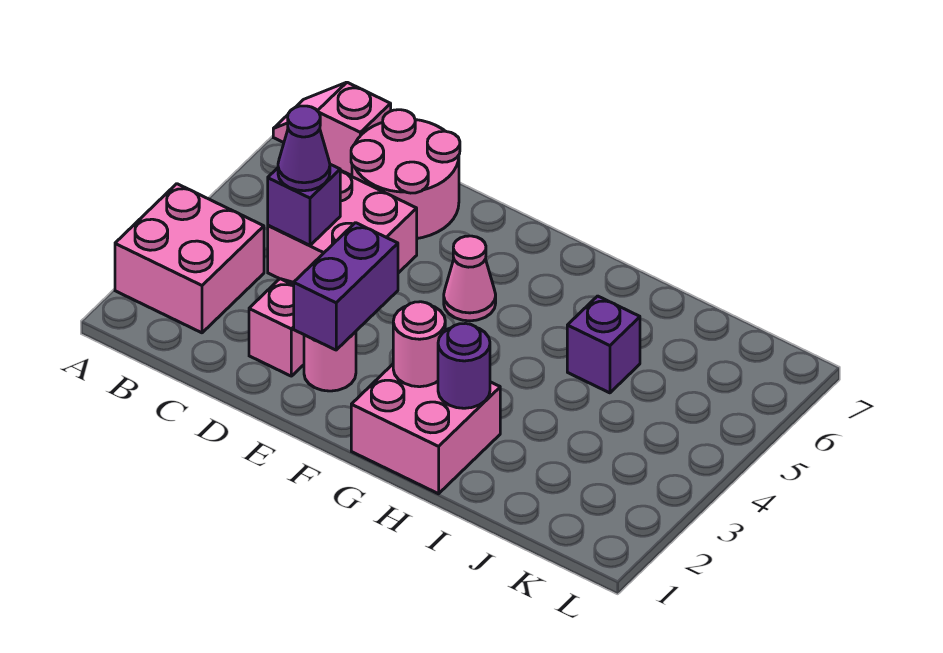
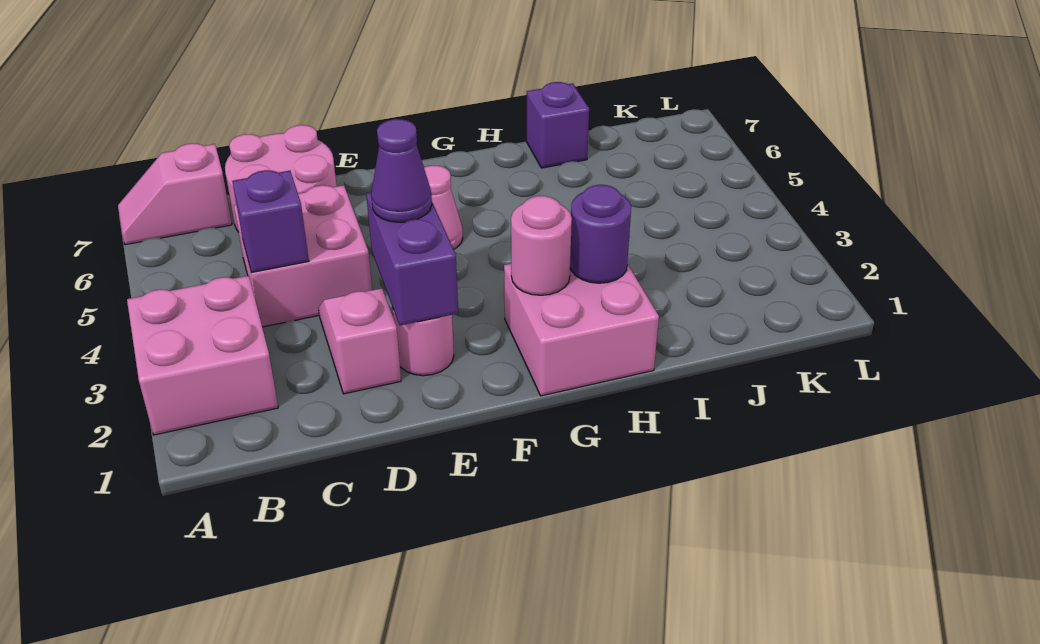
purple 1x1 cone [278,106,330,191] -> purple 1x1 cone moved to [371,119,432,222]
purple 1x1 brick [567,296,640,393] -> purple 1x1 brick moved to [527,82,589,168]

